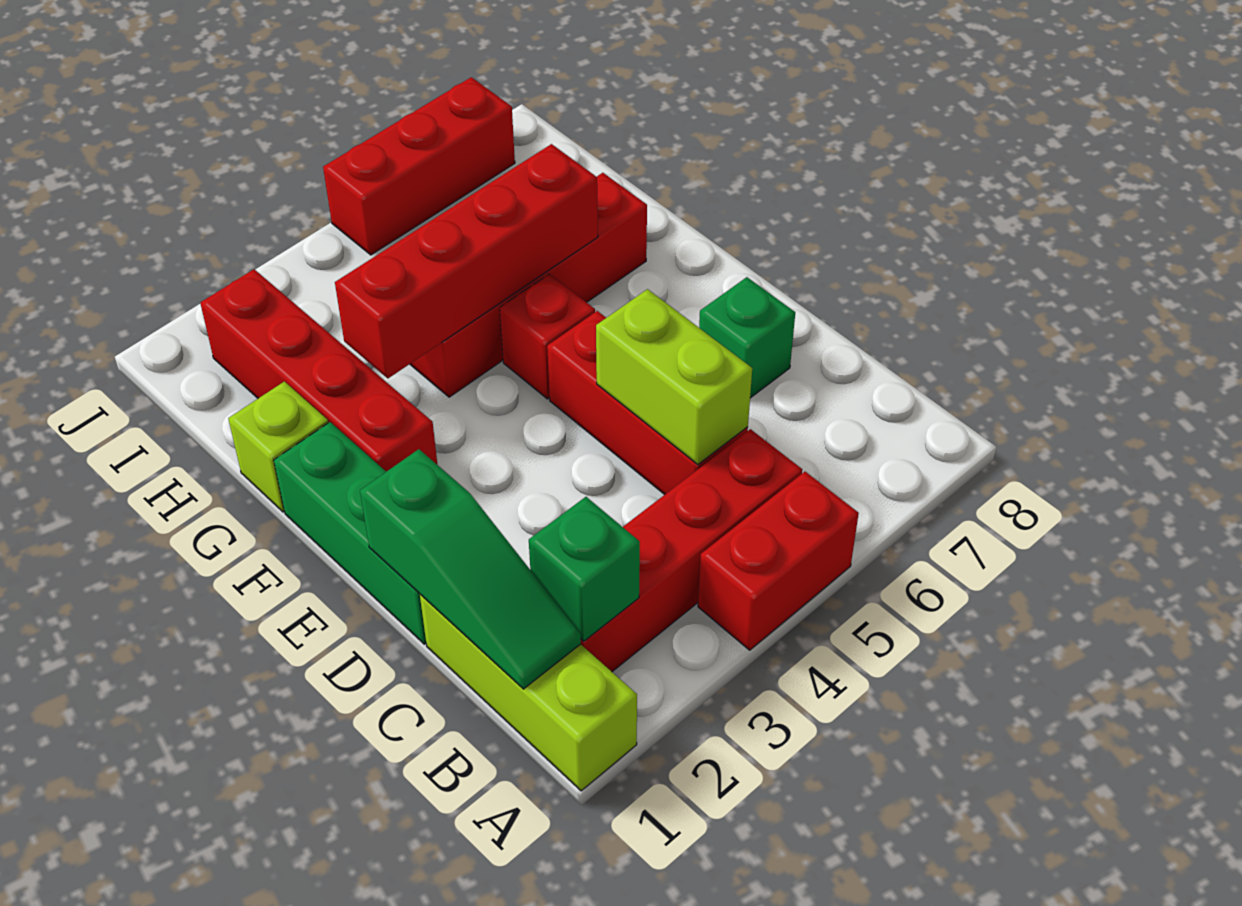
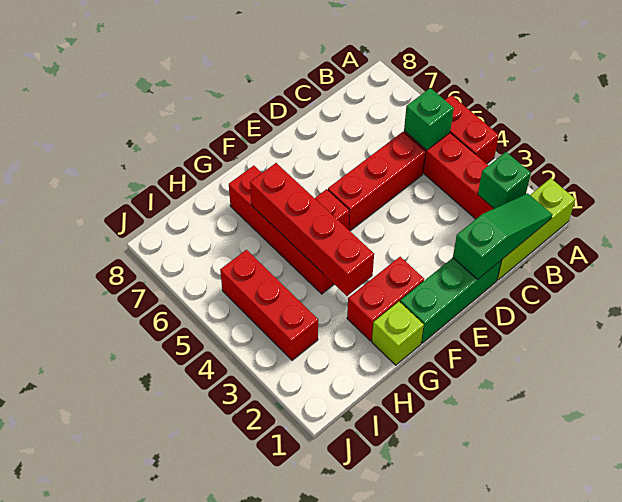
lime 1x2 brick [596,289,752,464] -> none
green 1x1 brick [699,277,795,398] -> green 1x1 brick moved to [404,88,454,150]
red 1x4 brick [200,269,437,472] -> red 1x2 brick [347,257,424,341]
red 1x3 brick [323,77,515,255] -> red 1x3 brick moved to [220,250,318,360]

